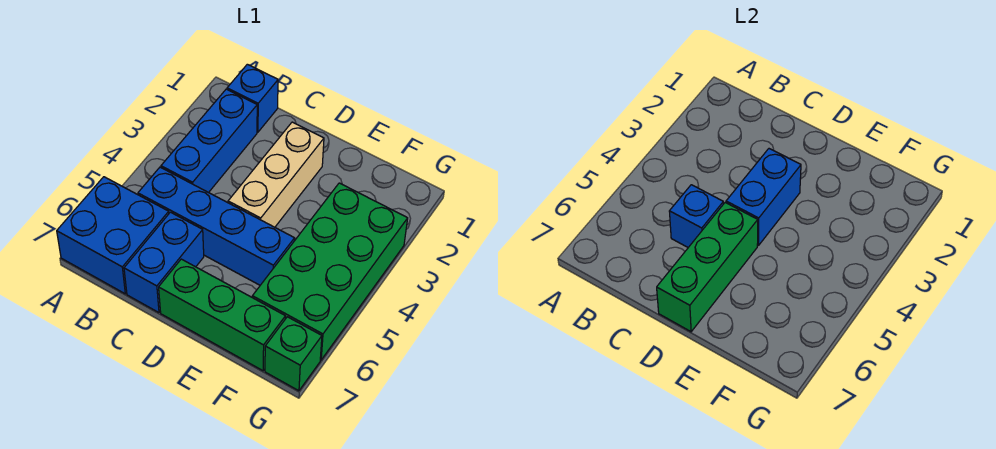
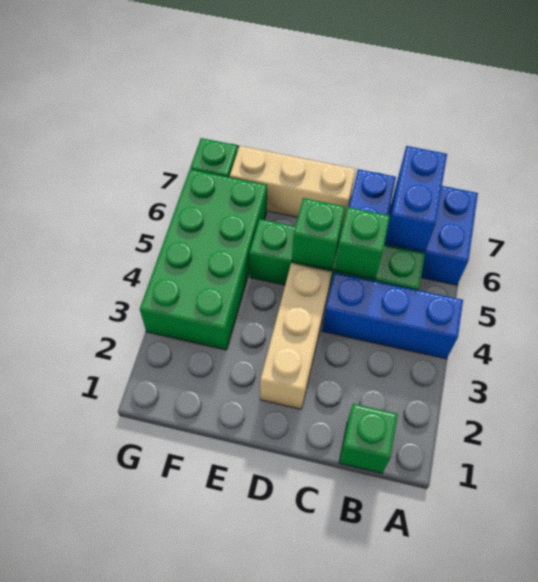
blue 1x1 brick [227,64,278,132] -> green 1x1 brick [339,404,398,473]
blue 1x3 brick [161,89,257,193] -> blue 1x3 brick turned to [322,272,463,359]
blue 1x4 brick [138,167,295,285] -> green 1x4 brick [249,219,425,295]
blue 1x1 brick [669,185,723,247] -> green 1x1 brick [335,207,390,279]
blue 1x2 brick [726,149,801,246] -> blue 1x2 brick moved to [385,146,447,251]
green 1x3 brick [657,203,758,332] -> green 1x1 brick [292,198,345,270]
green 1x3 brick [159,259,285,371] -> tan 1x3 brick [230,146,356,227]

